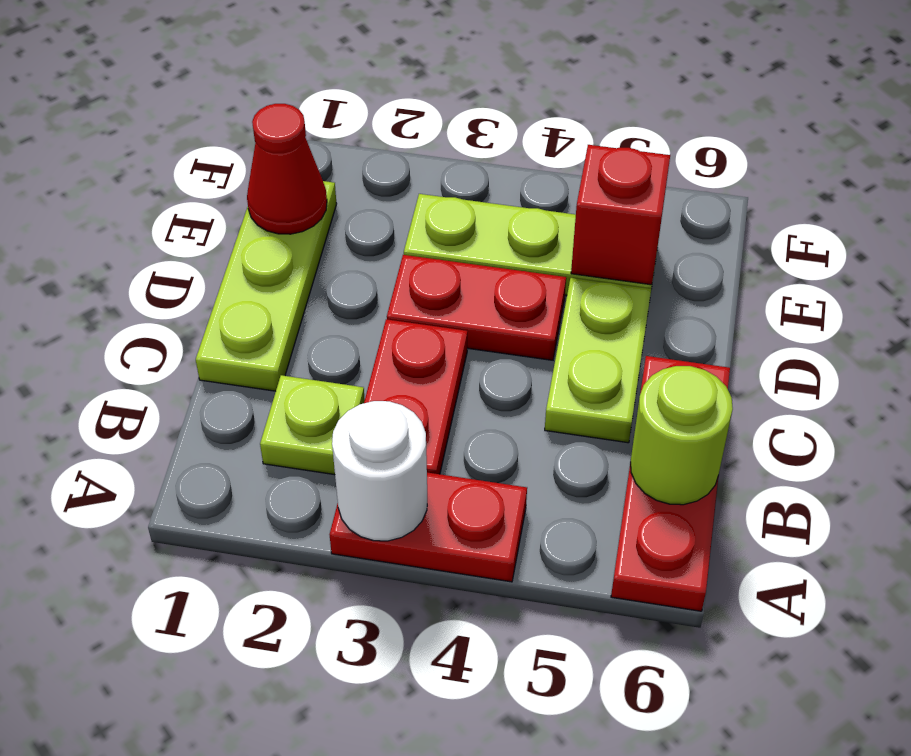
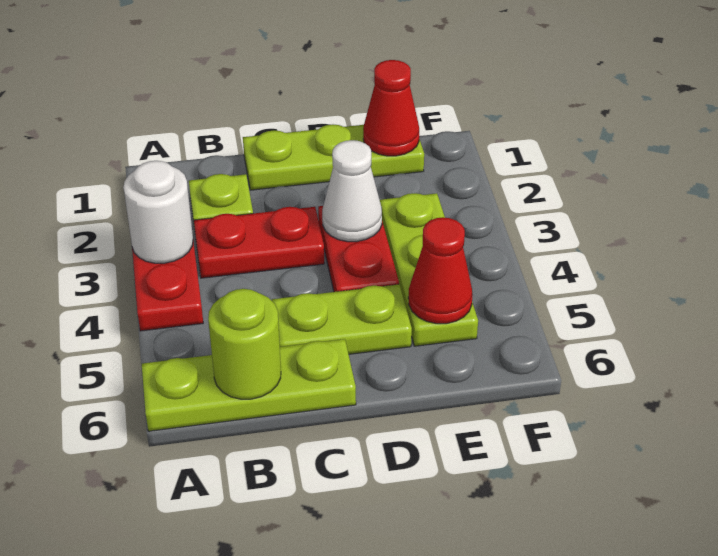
red 1x3 plate [611,356,730,611] -> lime 1x3 plate [142,339,356,431]
none -> white 1x1 cone [322,140,382,242]
red 1x1 brick [571,145,670,285] -> red 1x1 cone [408,217,473,324]

